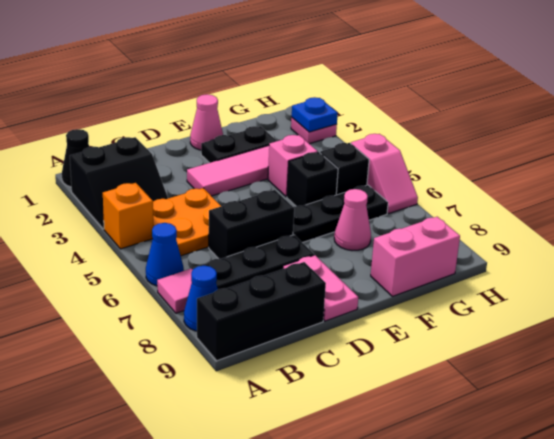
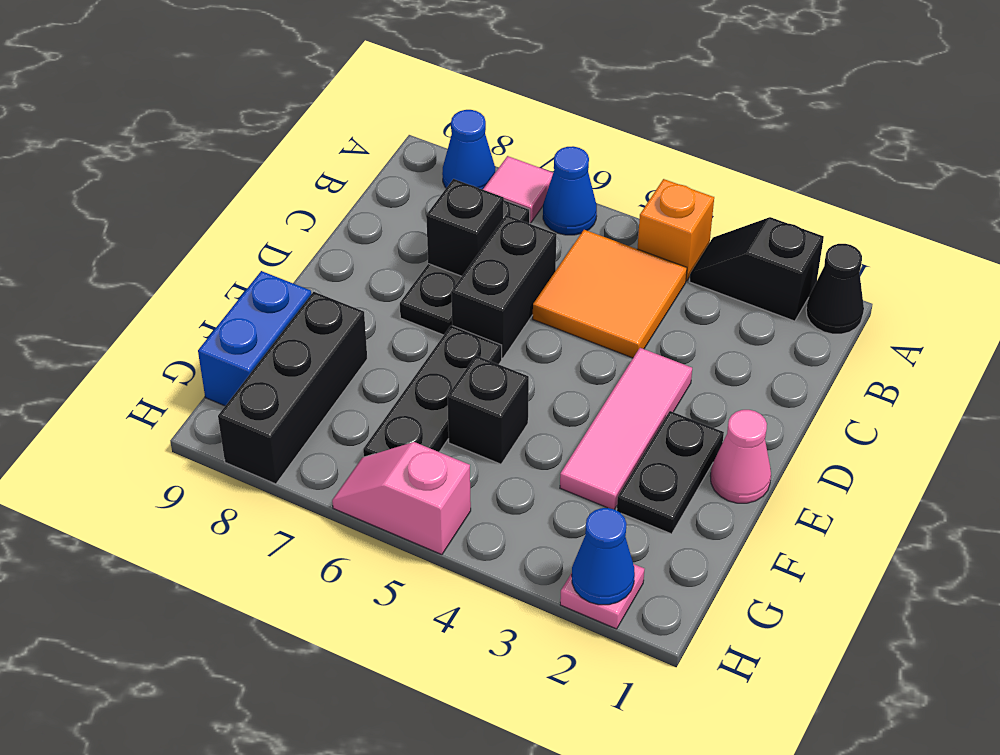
black 2x2 slope [70,137,168,229] -> black 1x2 slope [689,217,824,321]
black 1x3 brick [197,262,326,361] -> black 1x3 brick moved to [218,292,367,484]
orange 2x2 plate [153,188,221,256] -> orange 2x2 tile [533,230,687,358]
pink 1x2 plate [283,255,358,321] -> none
pink 1x1 brick [268,135,318,197] -> none
pink 1x1 cone [334,189,371,250] -> none
pink 1x2 brick [371,217,460,296] -> blue 1x2 brick [198,271,311,406]
black 1x1 brick [320,143,369,195] -> black 1x1 brick moved to [426,179,504,276]
blue 1x1 plate [292,97,338,132] -> blue 1x1 cone [572,508,635,605]

